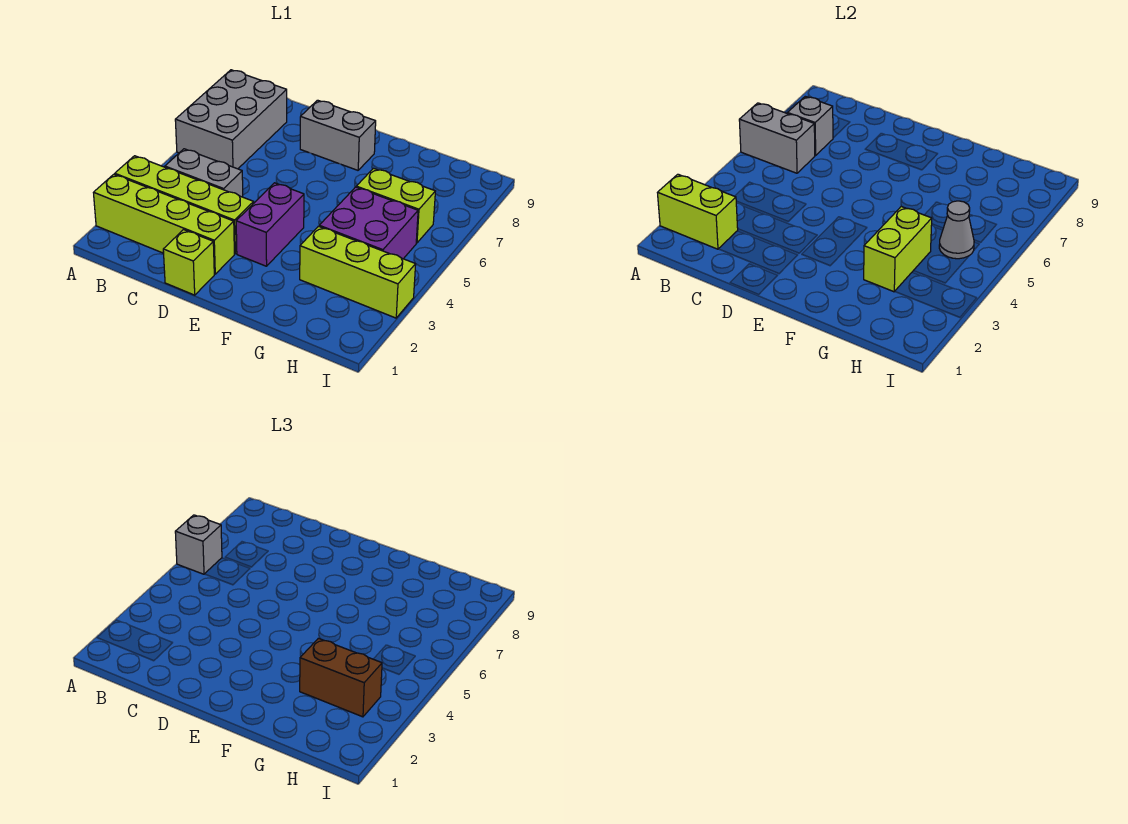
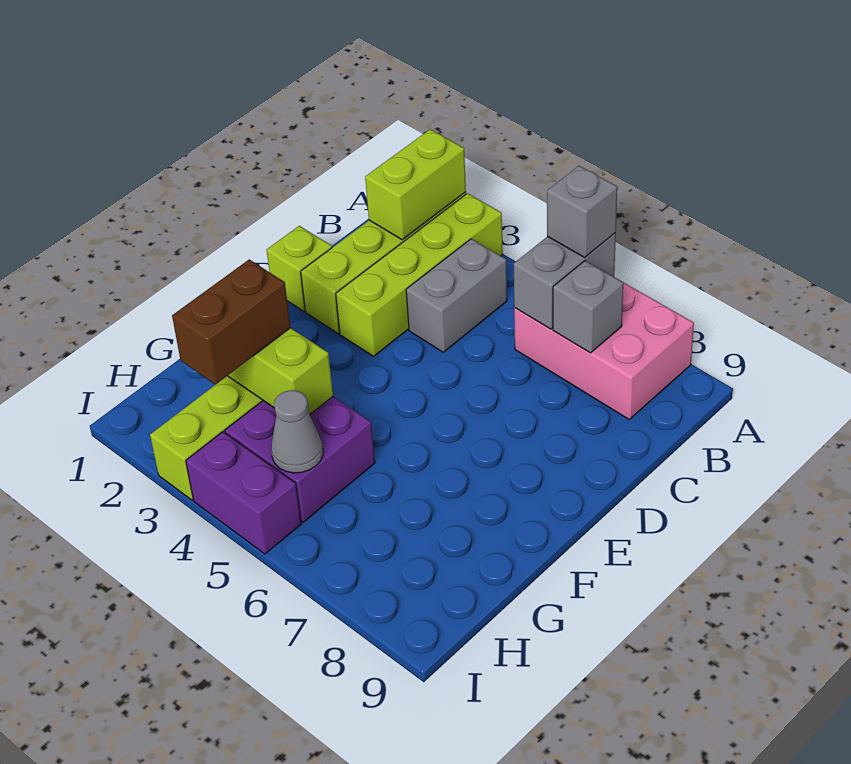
grey 2x3 brick [175,70,287,169] -> pink 2x3 brick [514,282,694,419]
grey 1x2 brick [300,100,376,170] -> none
purple 1x2 brick [236,183,304,266] -> purple 1x2 brick moved to [186,432,301,554]
lime 1x2 brick [356,168,435,243] -> none

